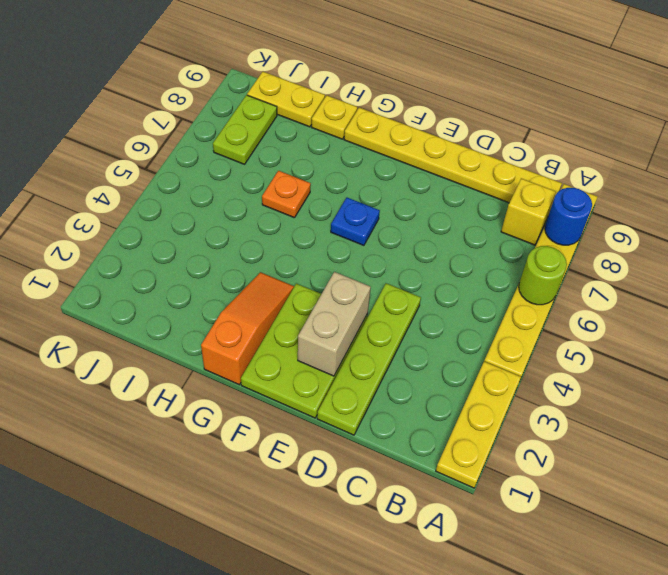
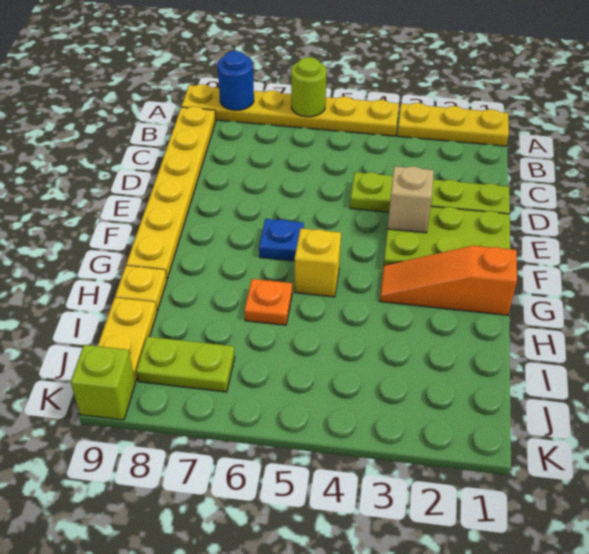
yellow 1x1 brick [501,178,556,245] -> yellow 1x1 brick moved to [295,228,341,297]
tan 1x2 brick [298,272,371,376] -> tan 1x1 brick [388,166,434,233]
none -> lime 1x1 brick [71,345,135,420]

